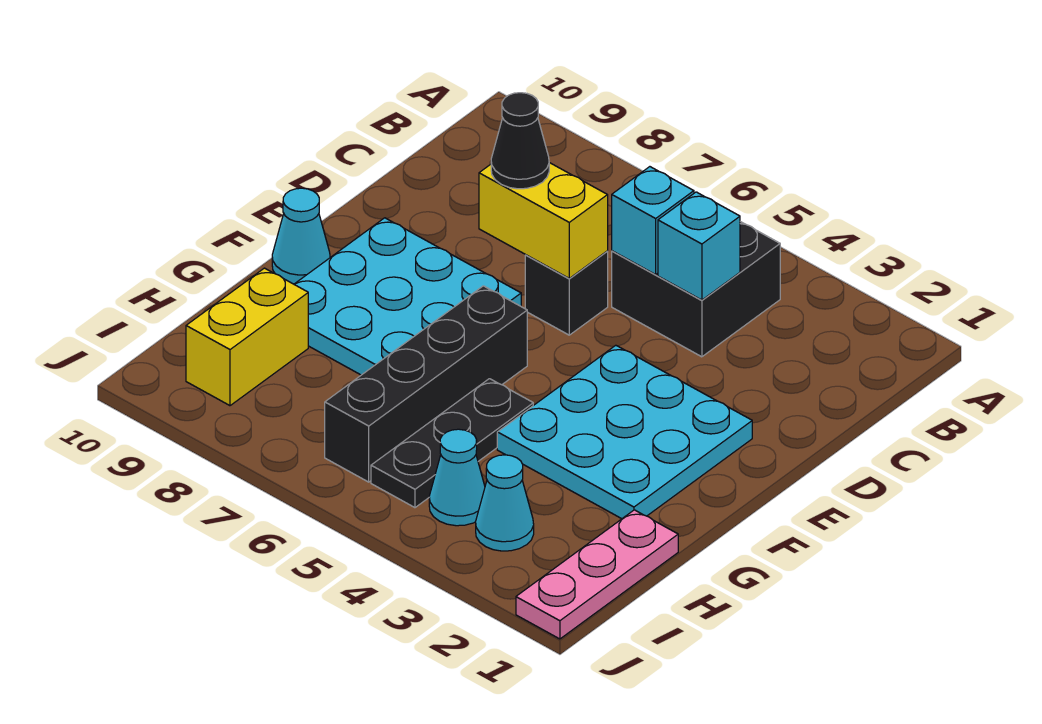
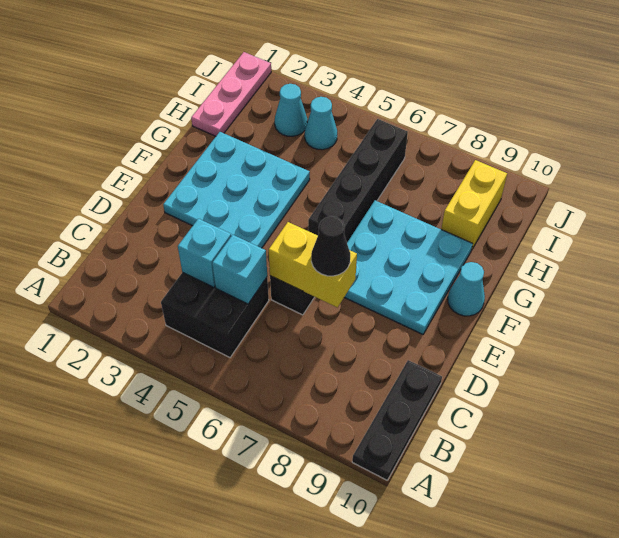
black 1x3 plate [371,379,533,508] -> black 1x3 plate moved to [352,360,442,480]

